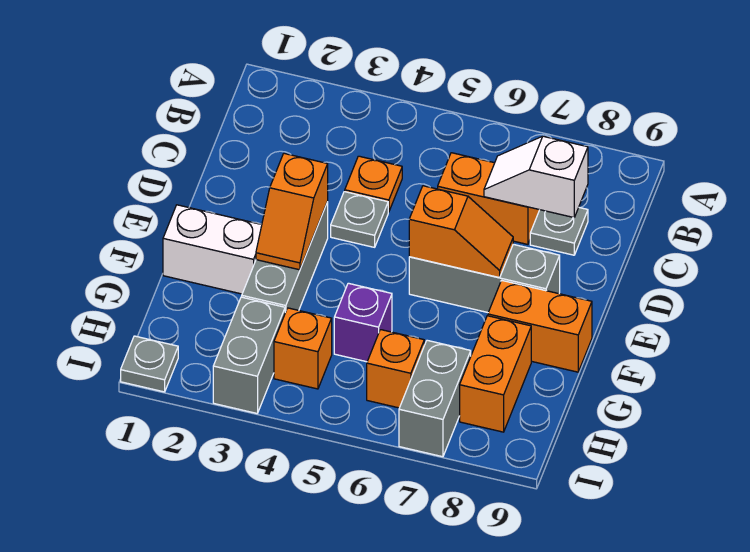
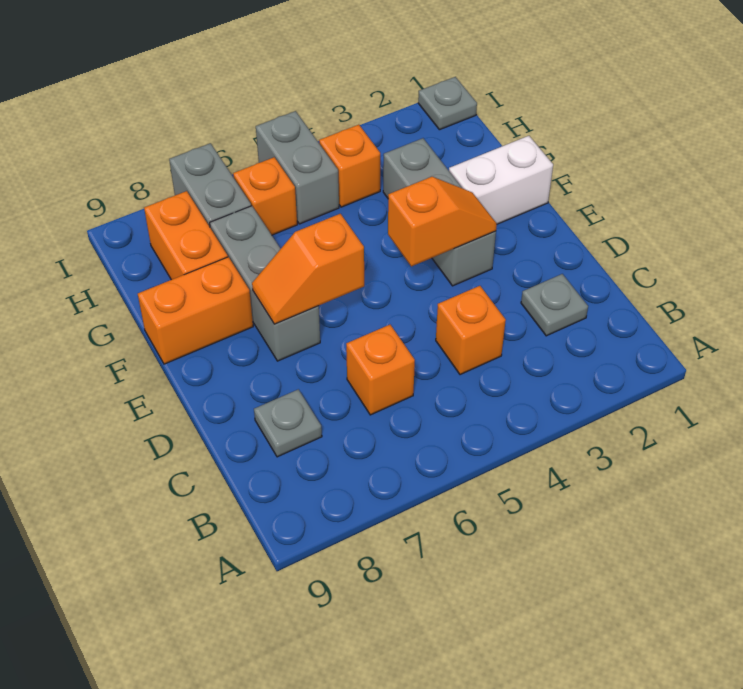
orange 1x1 plate [345,156,402,212] -> orange 1x1 brick [436,286,506,375]
orange 1x2 brick [438,153,539,244] -> orange 1x1 brick [346,325,415,415]
white 1x2 slope [484,136,588,218] -> none
grey 1x1 plate [331,192,388,247] -> grey 1x1 plate moved to [521,274,588,336]
orange 1x2 slope [256,153,328,270] -> orange 1x2 slope turned to [388,177,497,266]
grey 1x3 brick [409,244,560,313] -> grey 1x3 brick turned to [210,206,320,361]
purple 1x1 brick [334,283,392,362] -> none
grey 1x2 brick [213,297,285,413] -> grey 1x2 brick moved to [256,111,339,224]

